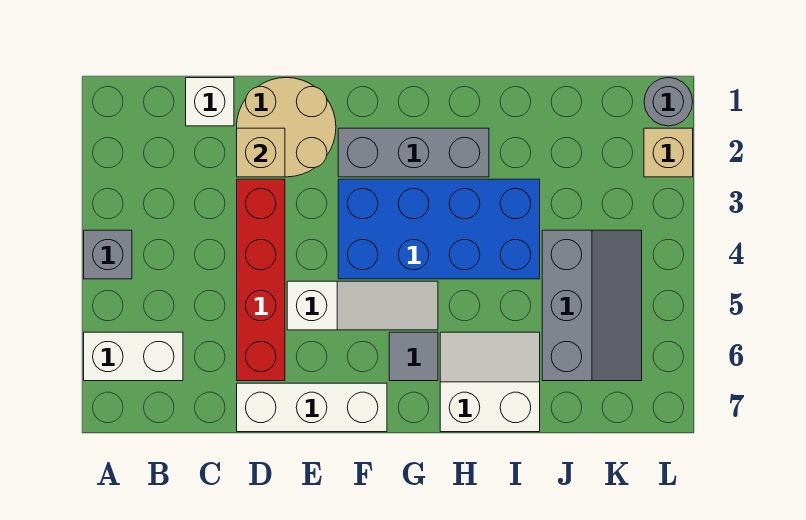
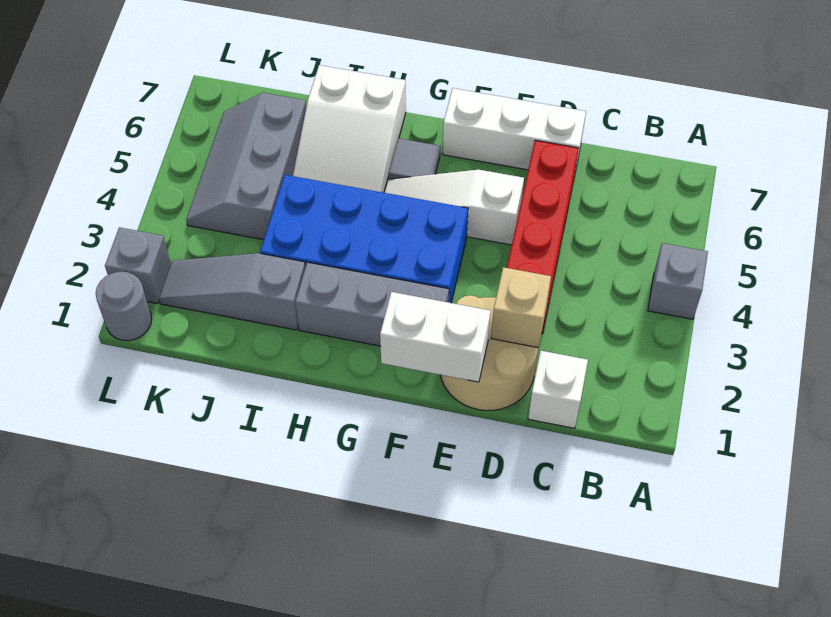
white 1x2 brick [84,332,183,381] -> white 1x2 brick moved to [380,292,491,382]
white 2x2 slope [440,332,540,432] -> white 2x3 slope [293,65,406,193]
none -> grey 1x3 slope [159,253,305,330]
tan 1x1 brick [644,128,693,177] -> grey 1x1 brick [105,227,171,303]

